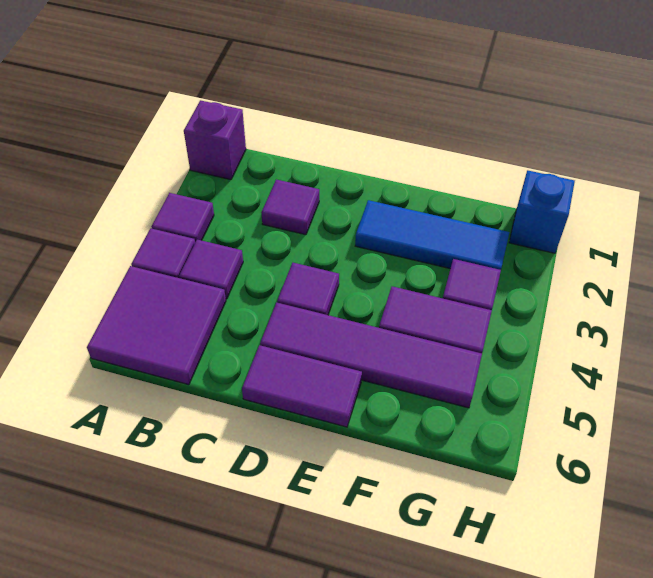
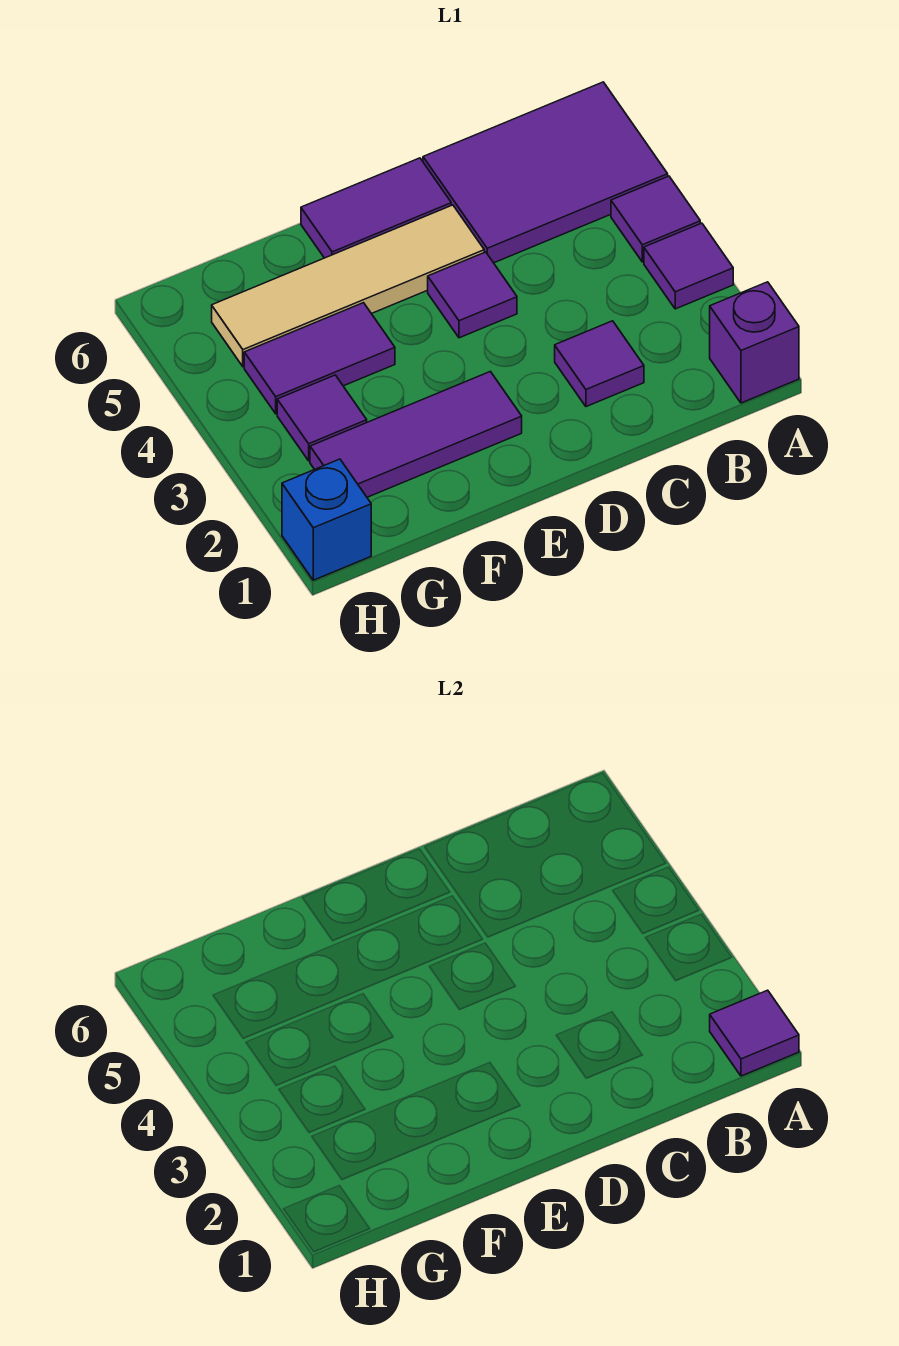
purple 2x2 tile [87,266,226,385] -> purple 2x3 tile [423,82,668,263]
purple 1x1 tile [179,240,243,299] -> purple 1x1 tile moved to [710,990,799,1076]
purple 1x4 tile [260,303,482,408] -> tan 1x4 tile [212,205,484,367]
blue 1x3 tile [355,200,509,270] -> purple 1x3 tile [310,372,522,497]

